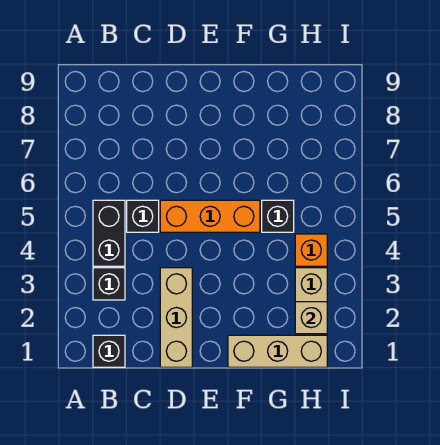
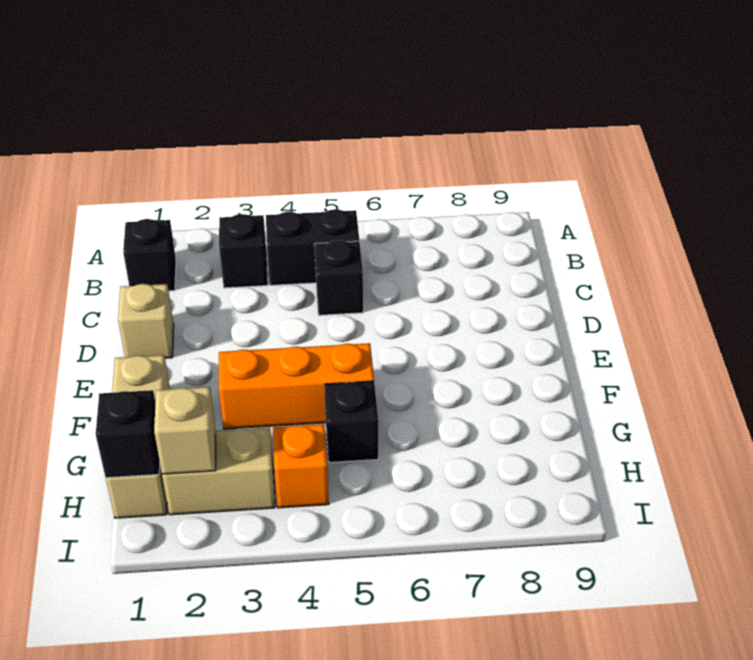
tan 1x3 brick [160,268,192,367] -> tan 1x1 brick [118,284,174,358]
orange 1x3 brick [160,200,260,232] -> orange 1x3 brick turned to [219,343,374,429]
none -> black 1x1 brick [96,390,160,478]

